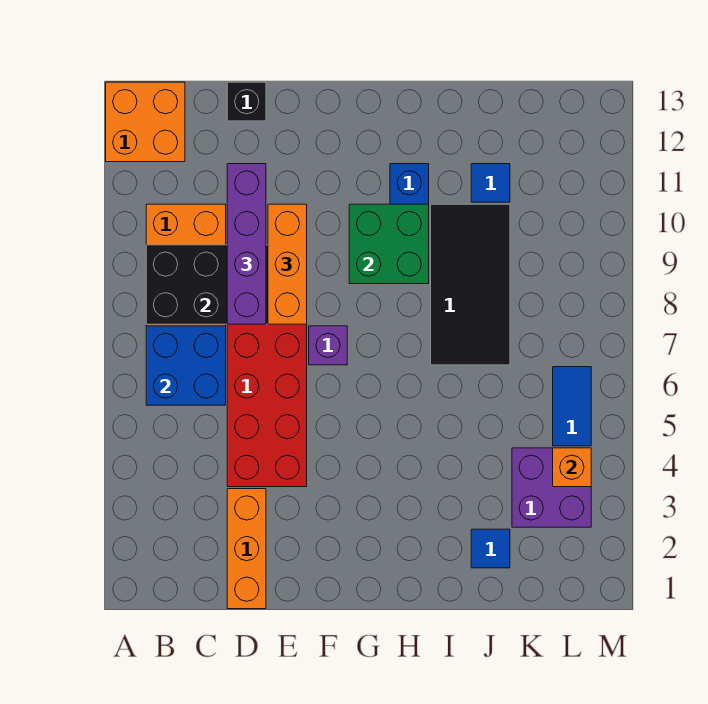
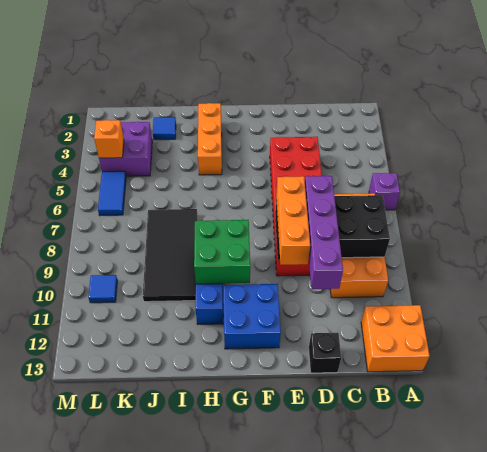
blue 2x2 brick [146,326,226,405] -> blue 2x2 brick moved to [224,284,281,349]
orange 1x3 brick [227,489,266,609] -> orange 1x3 brick moved to [198,103,222,175]
purple 1x1 brick [309,326,347,365] -> purple 1x1 brick moved to [369,173,400,210]
blue 1x1 tile [471,164,510,202] -> blue 1x1 tile moved to [88,275,117,303]

